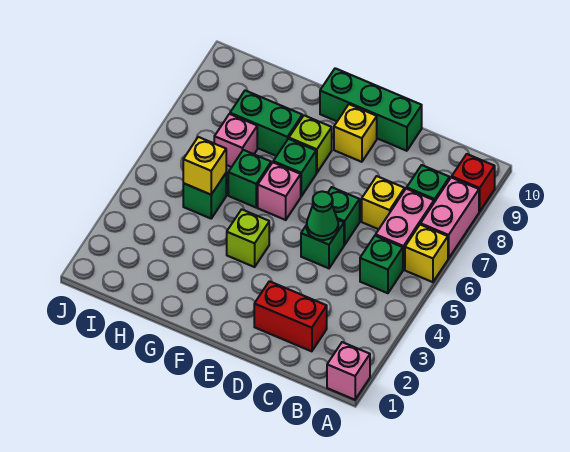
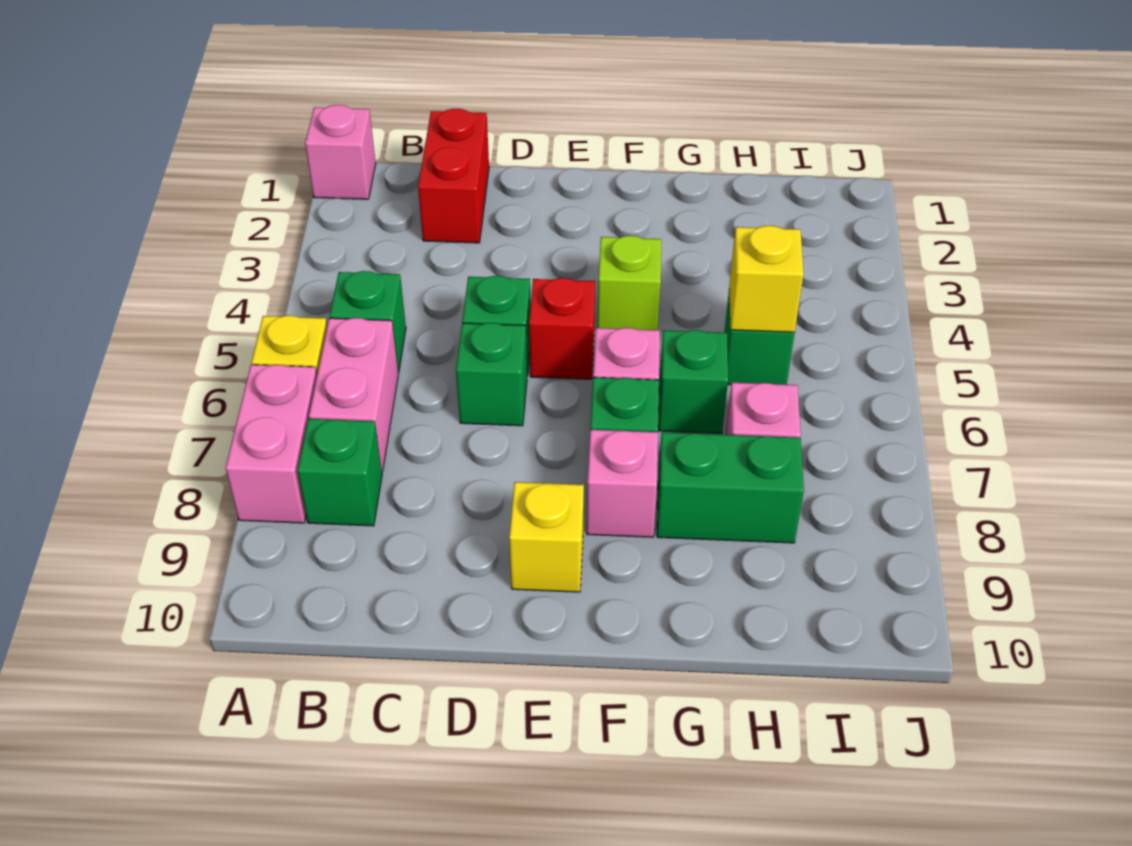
red 1x1 brick [452,154,495,212] -> red 1x1 brick moved to [529,278,595,379]
red 1x2 brick [254,281,327,351] -> red 1x2 brick turned to [418,109,489,243]
yellow 1x1 brick [362,176,405,229] -> none
green 1x1 cone [307,191,338,240] -> none
green 1x3 brick [320,68,422,151] -> none
lime 1x1 brick [289,115,332,173] -> pink 1x1 brick [587,430,658,537]

